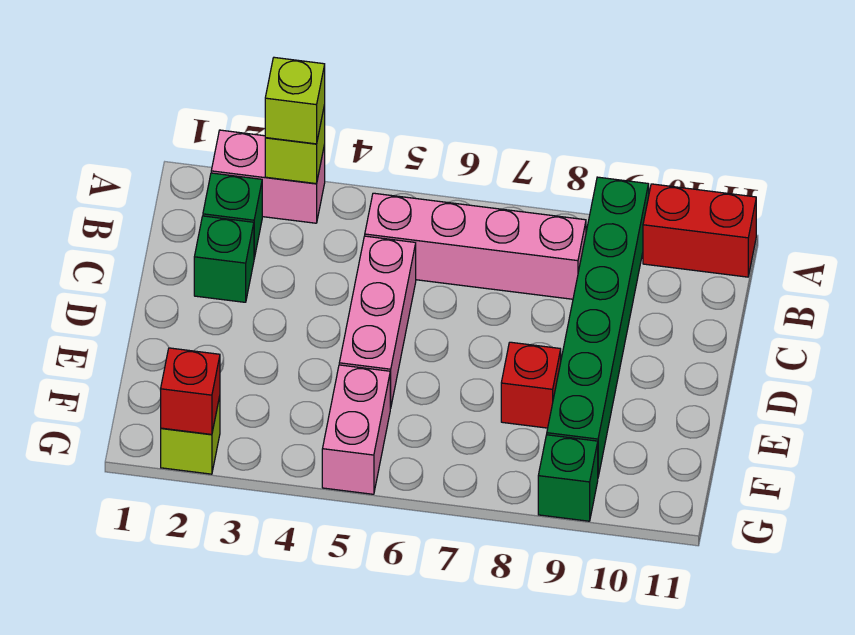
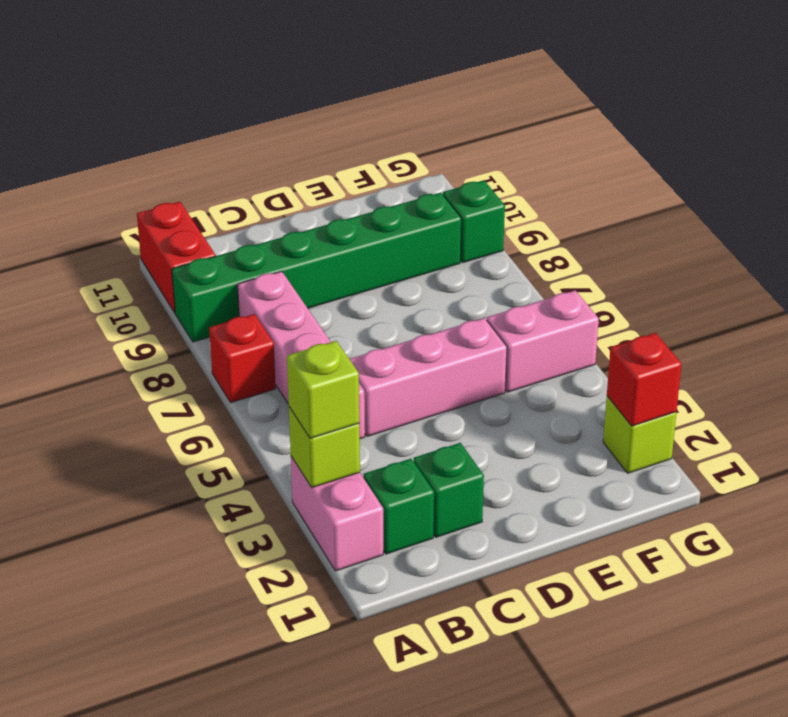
red 1x1 brick [501,342,561,428] -> red 1x1 brick moved to [209,314,276,403]

